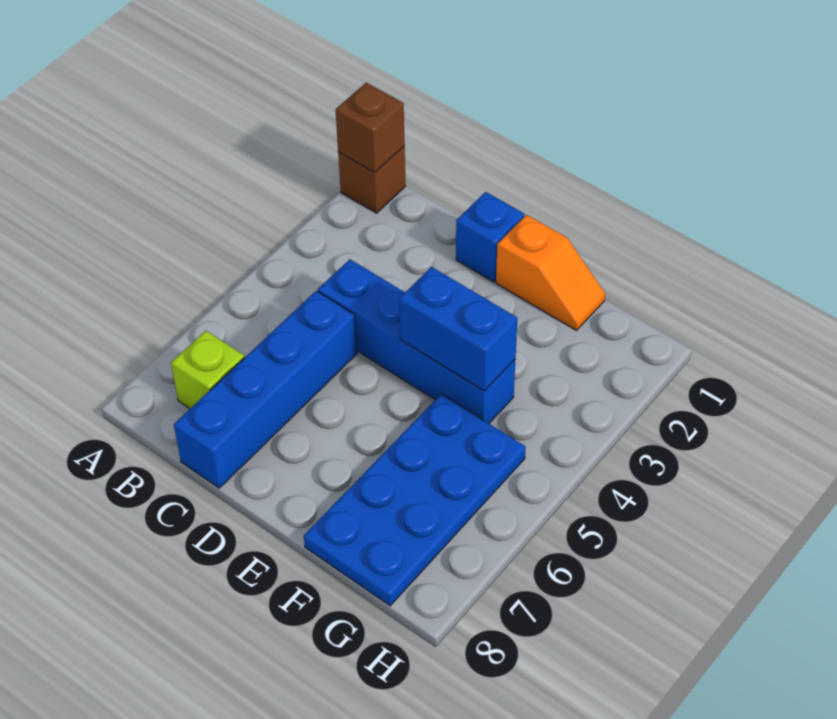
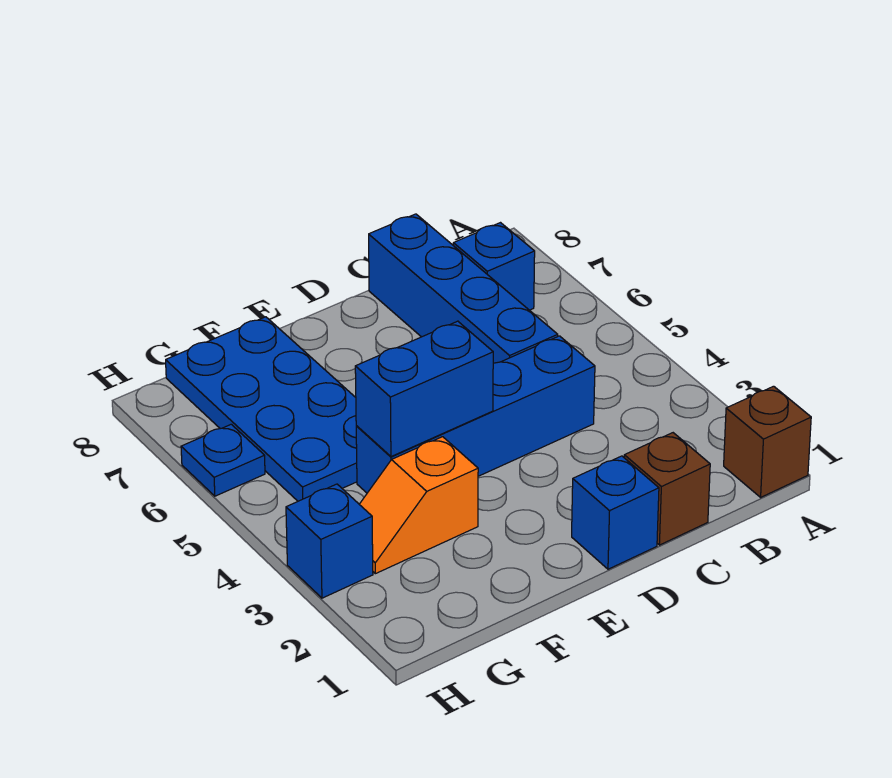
brown 1x1 brick [335,83,405,173] -> brown 1x1 brick moved to [624,433,710,545]
lime 1x1 brick [171,331,244,408] -> blue 1x1 brick [453,223,535,310]
orange 1x2 slope [496,215,605,330] -> orange 1x2 slope moved to [359,437,478,574]
none -> blue 1x1 brick [286,484,373,598]
none -> blue 1x1 plate [181,424,265,496]

